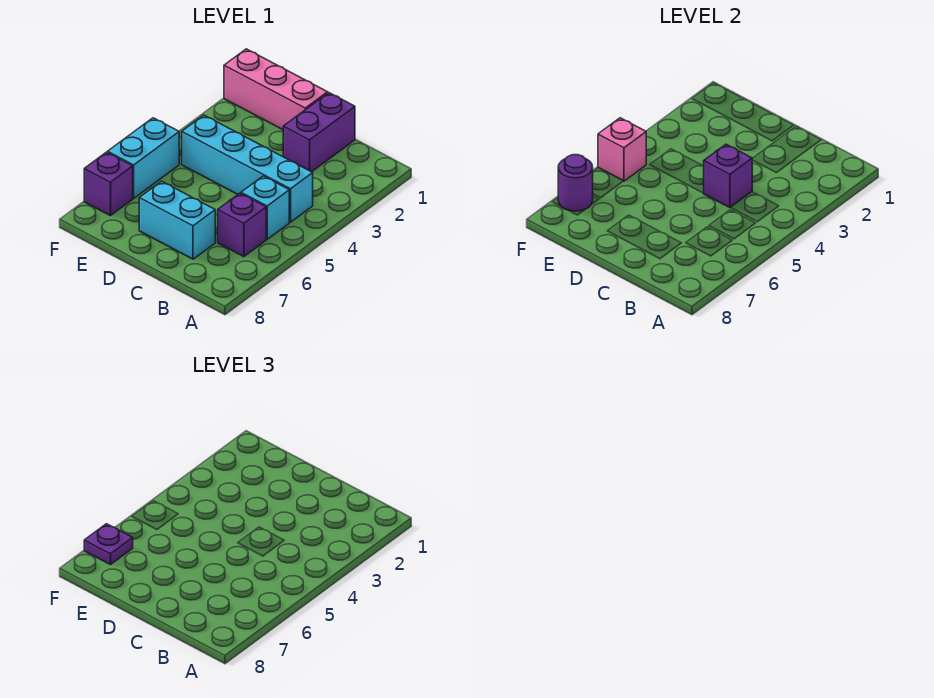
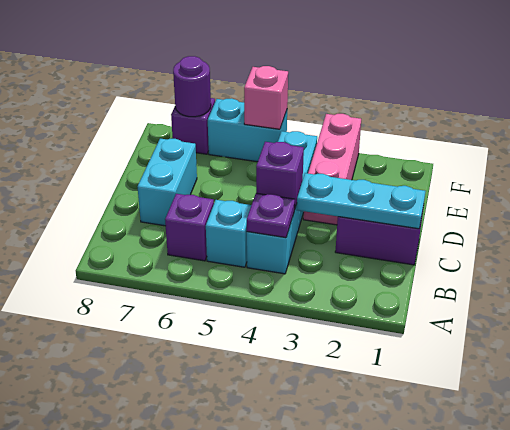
none -> cyan 1x3 plate [297,173,425,229]
pink 1x3 brick [224,49,328,130] -> pink 1x3 brick moved to [303,114,361,225]
purple 1x1 plate [84,524,133,565] -> purple 1x1 plate moved to [247,193,295,238]

